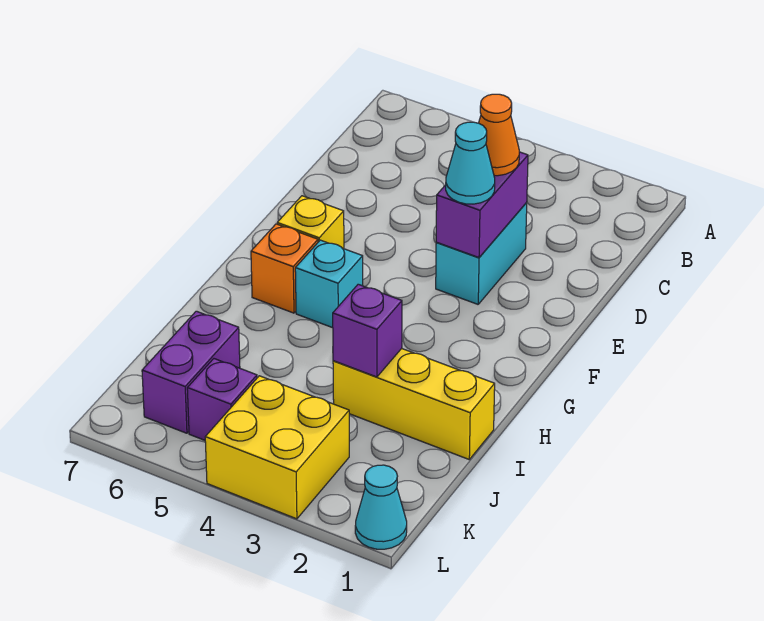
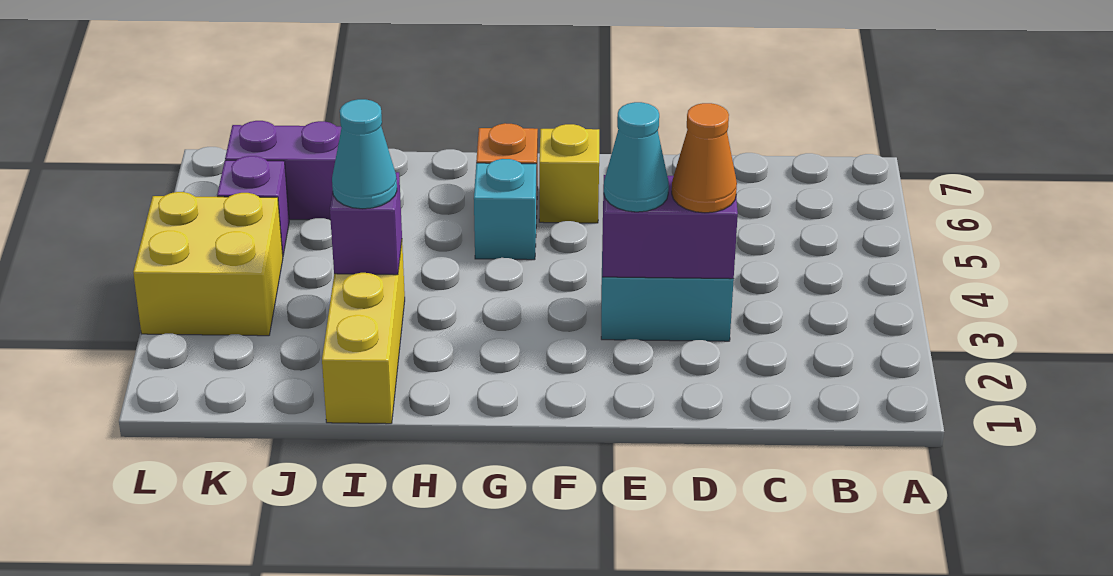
cyan 1x1 cone [355,465,407,549] -> cyan 1x1 cone moved to [332,99,397,209]

